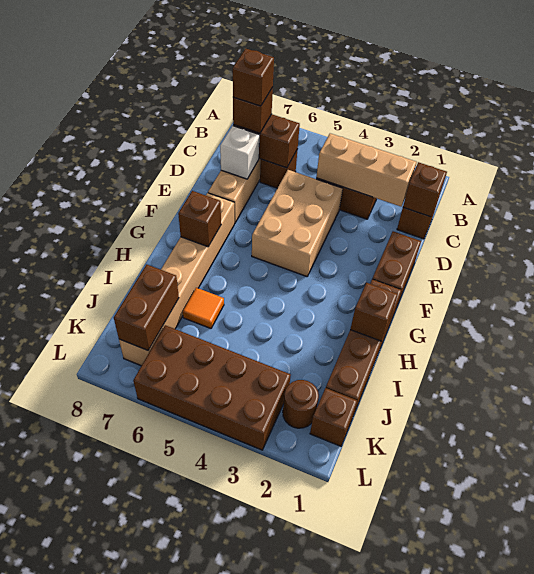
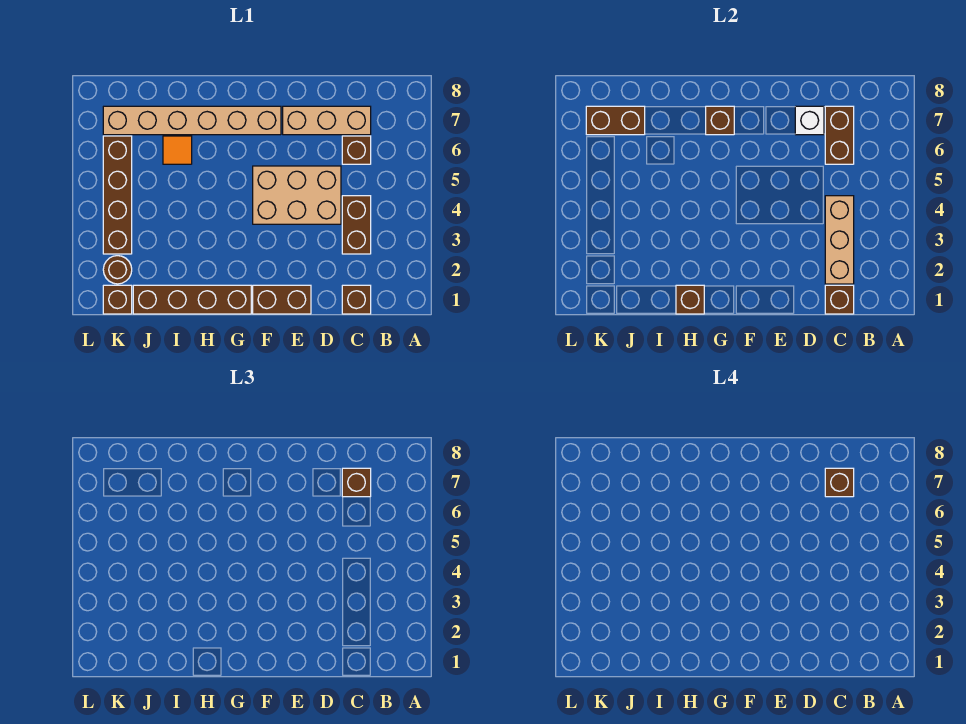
brown 2x4 brick [133,325,291,450] -> brown 1x4 brick [103,136,132,254]

